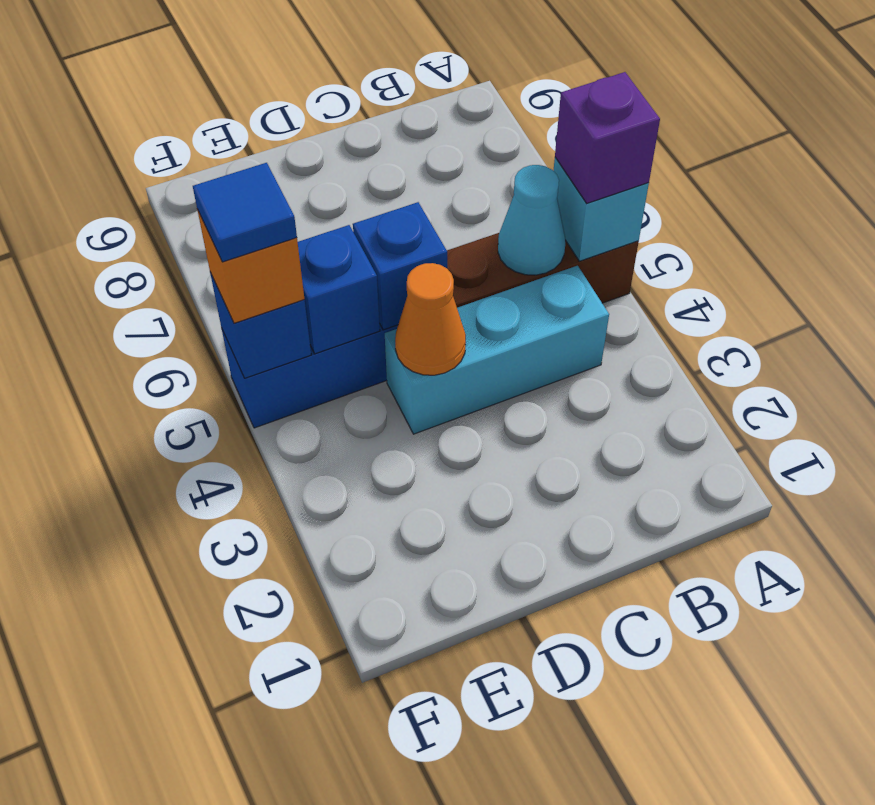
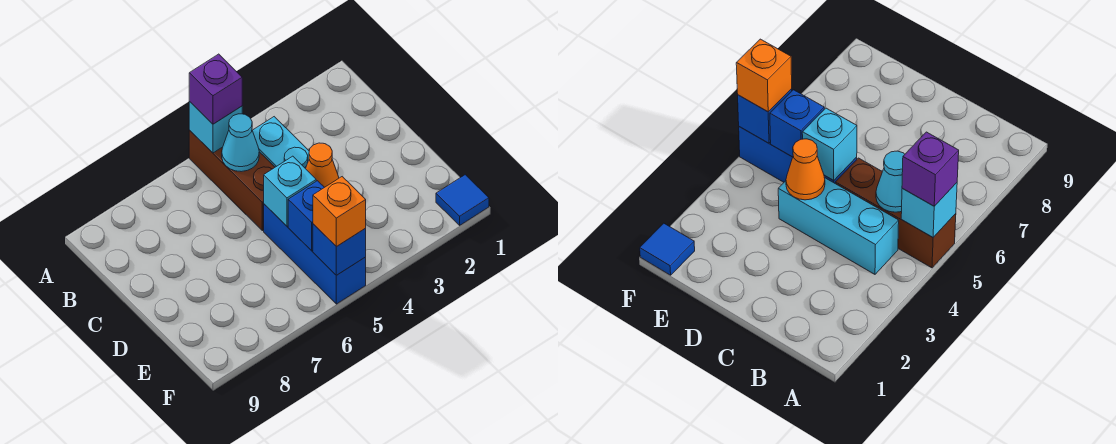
blue 1x1 brick [353,202,447,330] -> cyan 1x1 brick [264,156,316,226]
blue 1x1 tile [193,163,297,262] -> blue 1x1 tile moved to [436,175,489,225]

